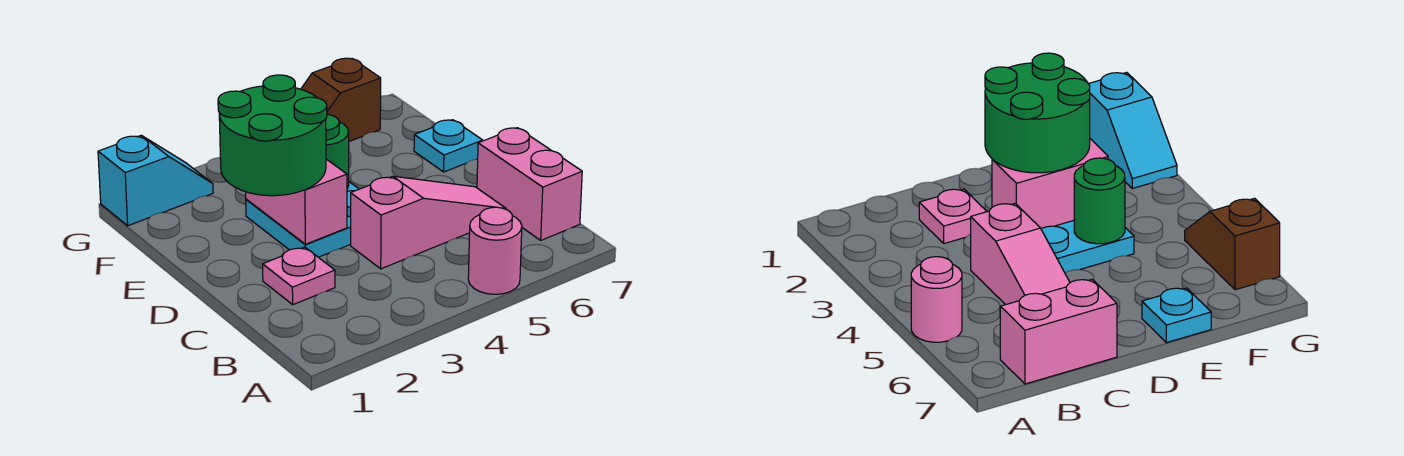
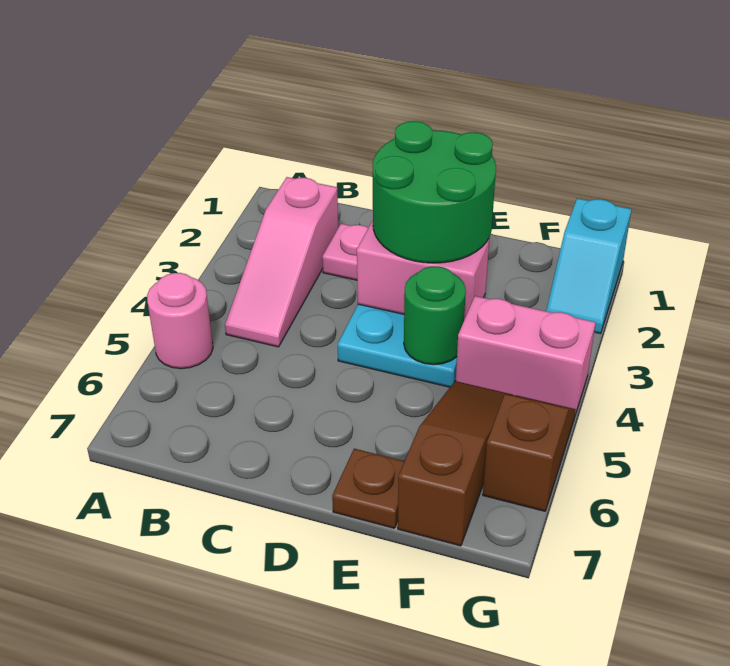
pink 1x2 brick [477,128,582,240] -> pink 1x2 brick moved to [456,296,596,415]
pink 1x3 slope [351,176,506,269] -> pink 1x3 slope moved to [225,177,338,347]
cyan 1x1 plate [414,120,483,172] -> brown 1x1 plate [332,449,404,528]
none -> brown 1x3 slope [398,381,513,546]

